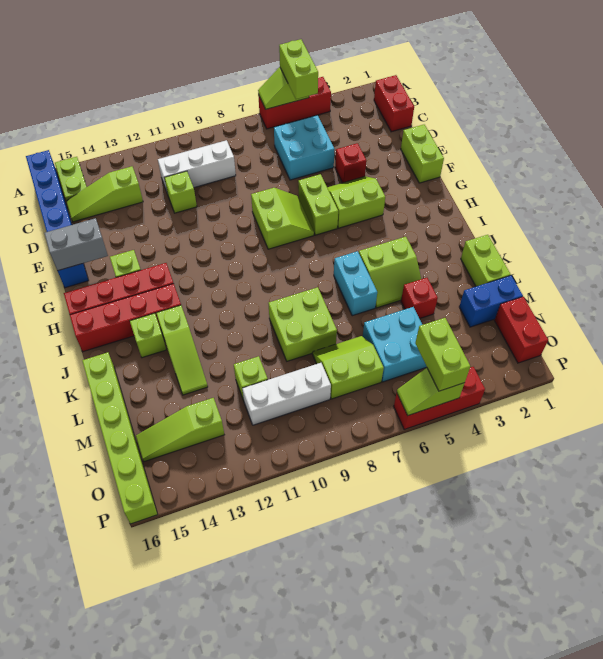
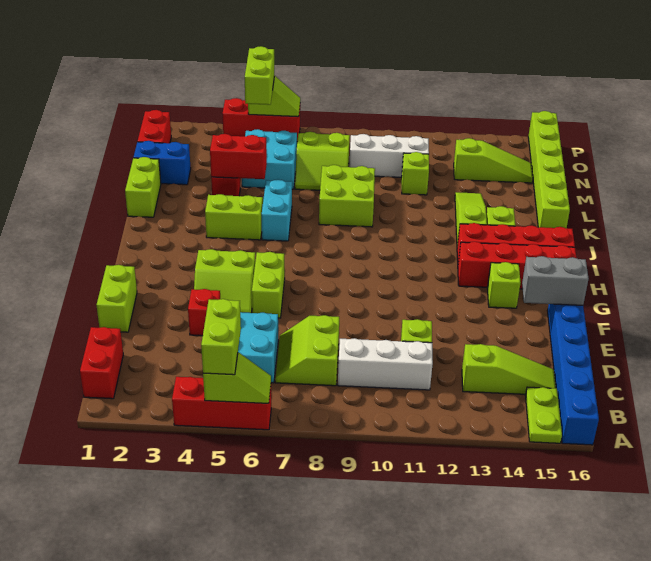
lime 2x2 slope [251,188,314,249] -> lime 2x2 slope moved to [275,315,339,386]
none -> red 1x2 brick [210,134,267,179]

